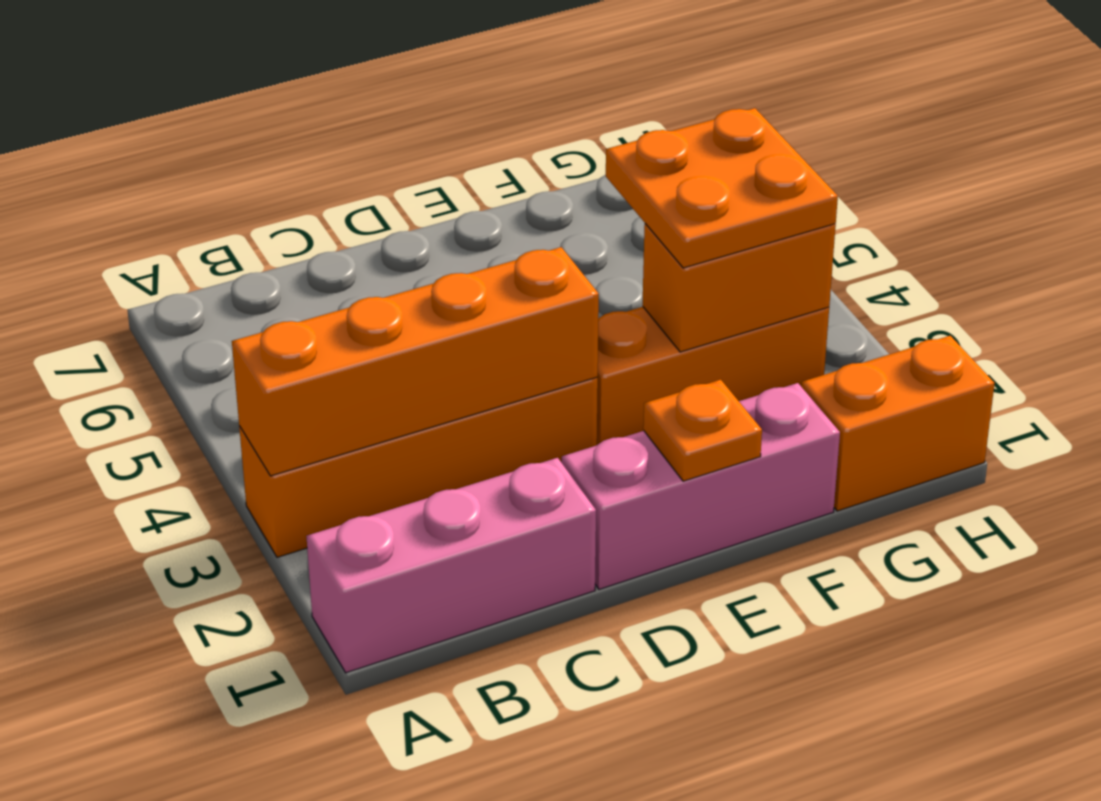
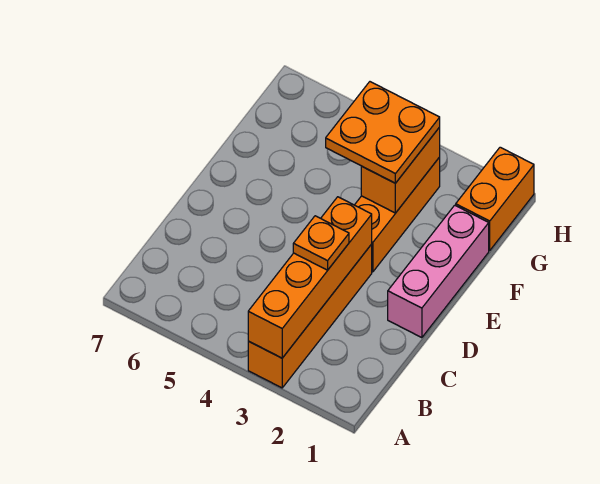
pink 1x3 brick [306,458,596,673] -> none
orange 1x1 plate [643,380,762,481] -> orange 1x1 plate moved to [293,216,349,270]

